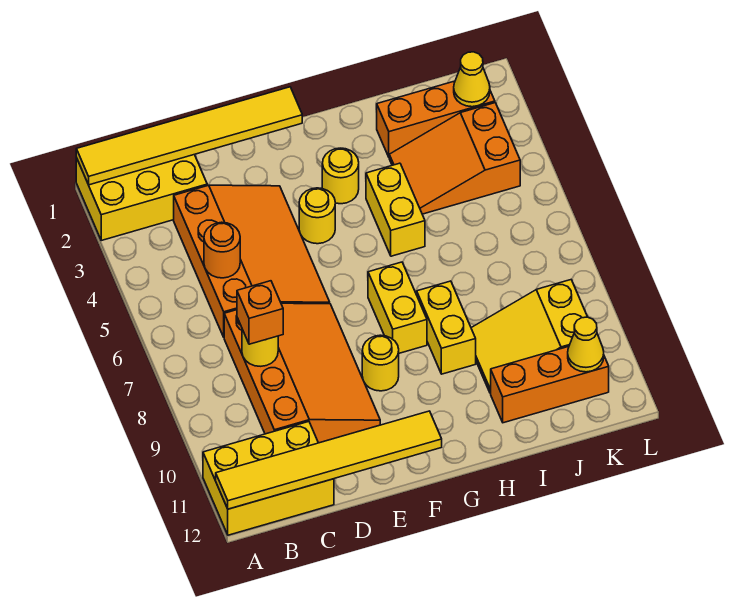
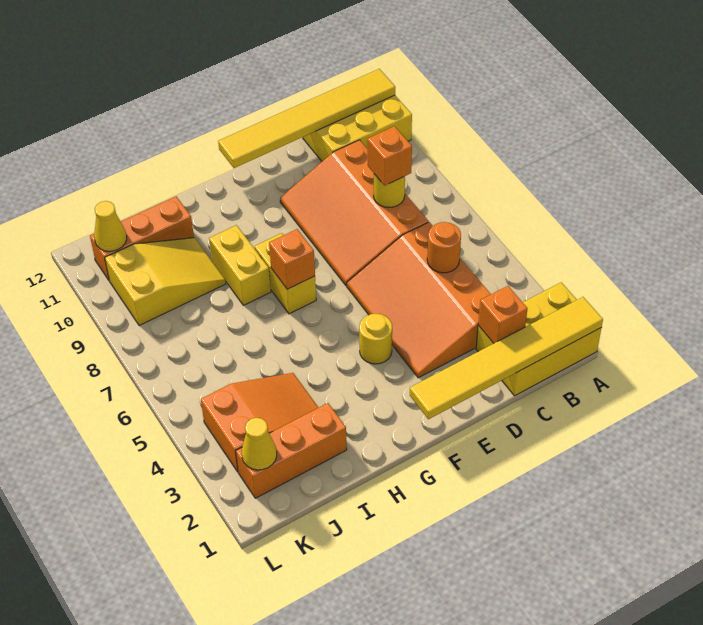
none -> orange 1x1 brick [478,286,527,344]
yellow 1x1 round brick [362,335,399,391] -> none
yellow 1x1 round brick [322,148,359,204] -> none
none -> orange 1x1 brick [269,229,315,289]
yellow 1x2 brick [366,163,425,256] -> none

